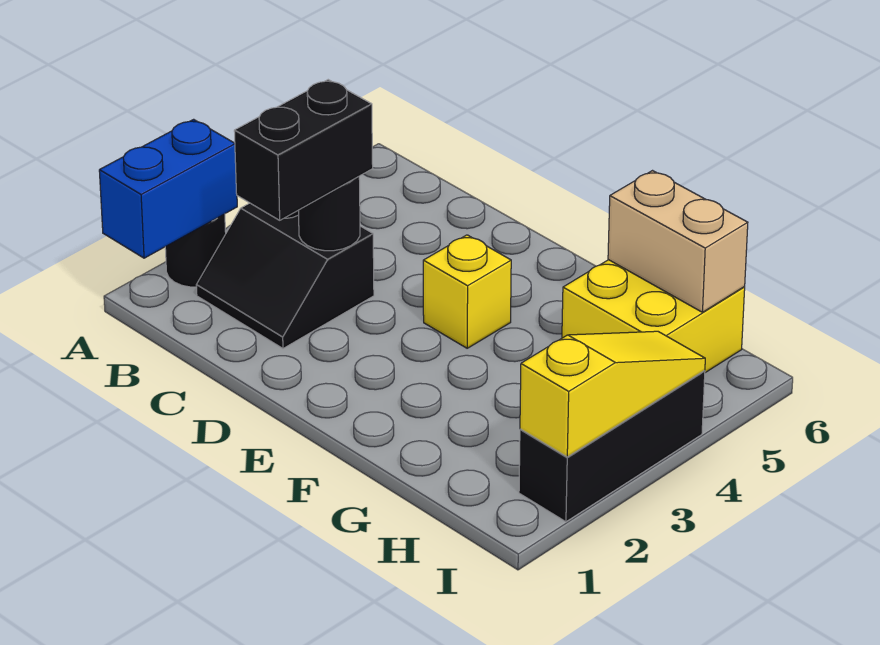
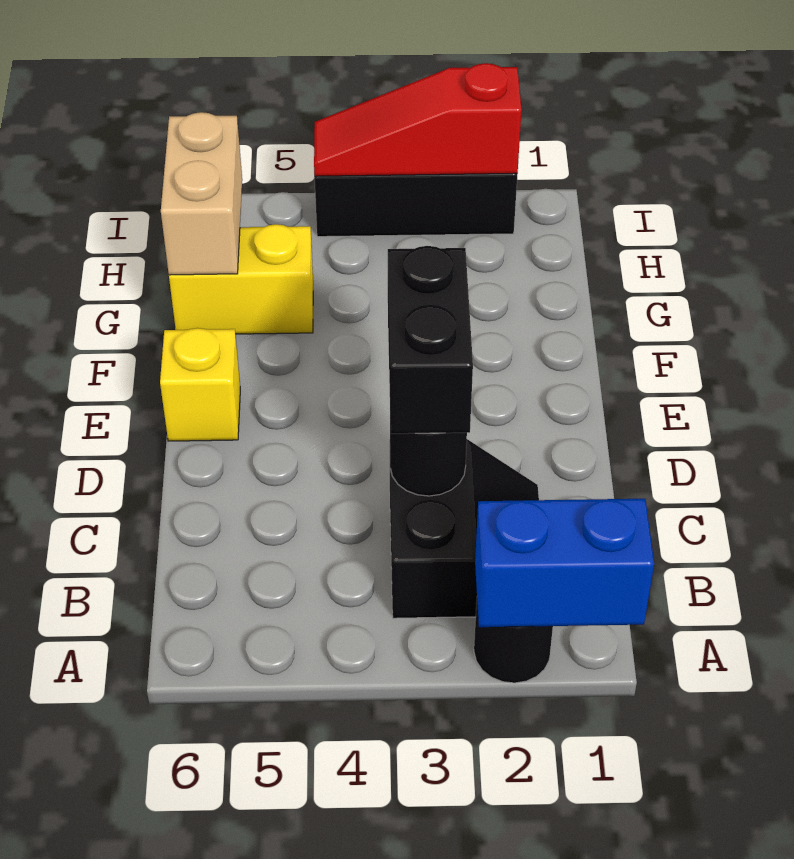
black 1x2 brick [234,80,373,220] -> black 1x2 brick turned to [388,246,473,434]
yellow 1x1 brick [423,235,511,348] -> yellow 1x1 brick moved to [160,328,240,441]
yellow 2x2 brick [562,260,745,373] -> yellow 1x2 brick [169,224,313,334]
yellow 1x3 slope [520,331,705,457] -> red 1x3 slope [314,63,522,176]

